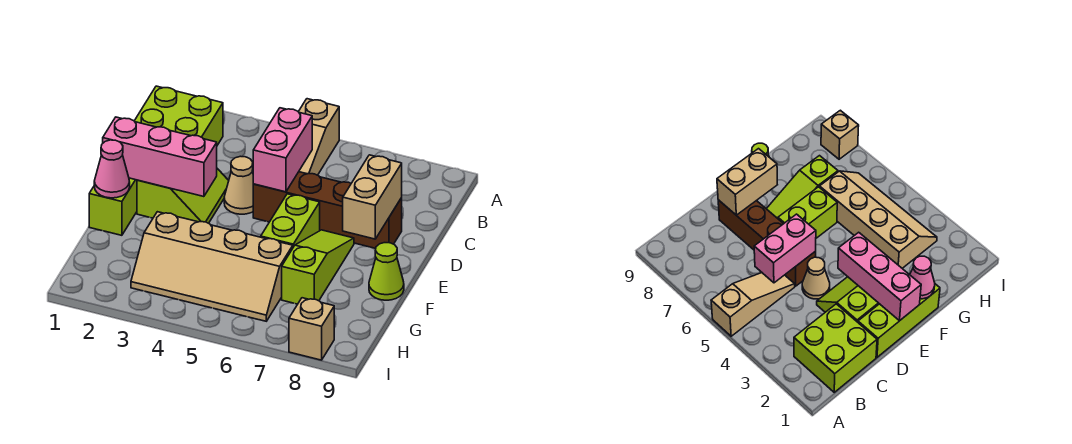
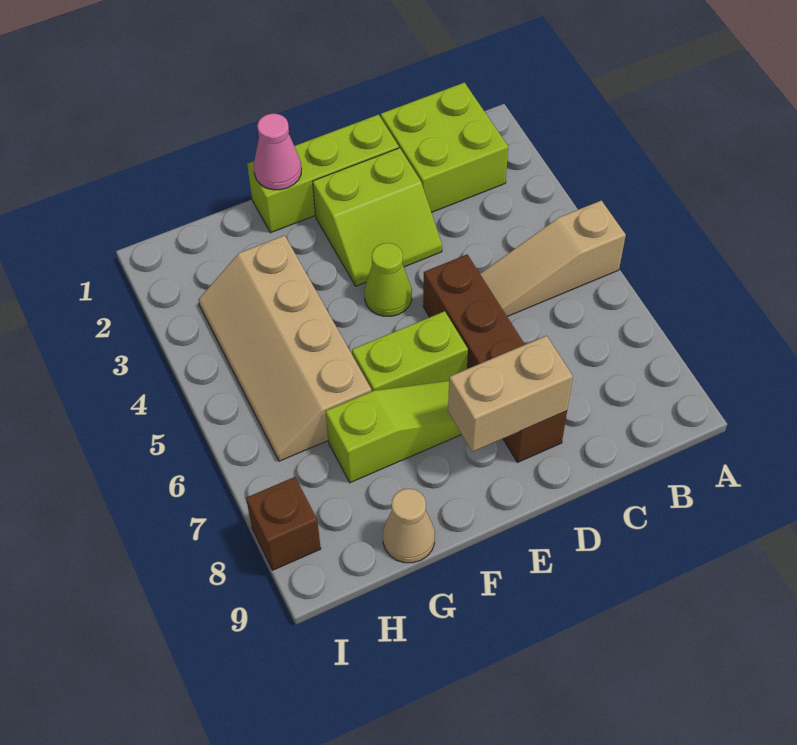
pink 1x2 brick [253,108,312,192] -> none
tan 1x1 cone [224,156,253,214] -> tan 1x1 cone moved to [383,489,435,563]
pink 1x3 brick [103,117,217,197] -> none
lime 1x1 cone [369,243,404,300] -> lime 1x1 cone moved to [364,243,412,316]
tan 1x1 brick [289,298,334,360] -> brown 1x1 brick [246,477,321,570]

